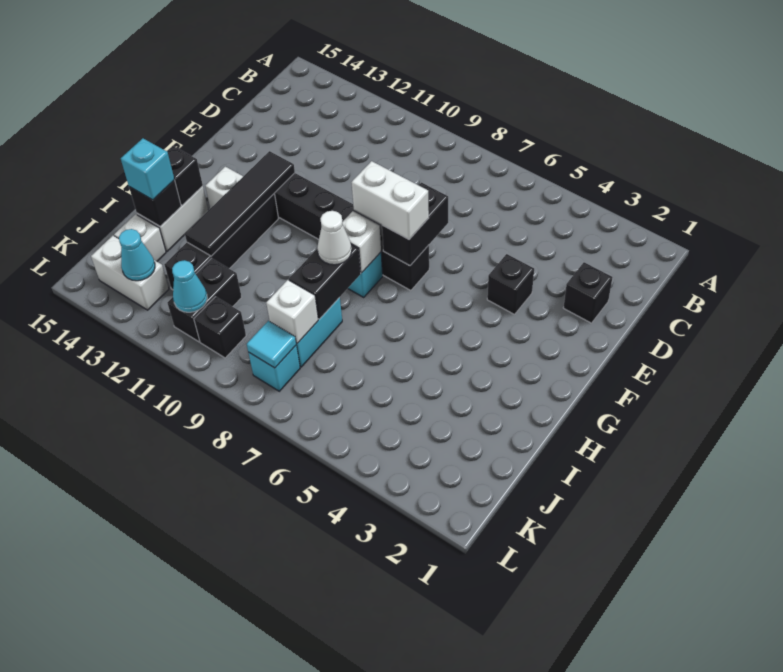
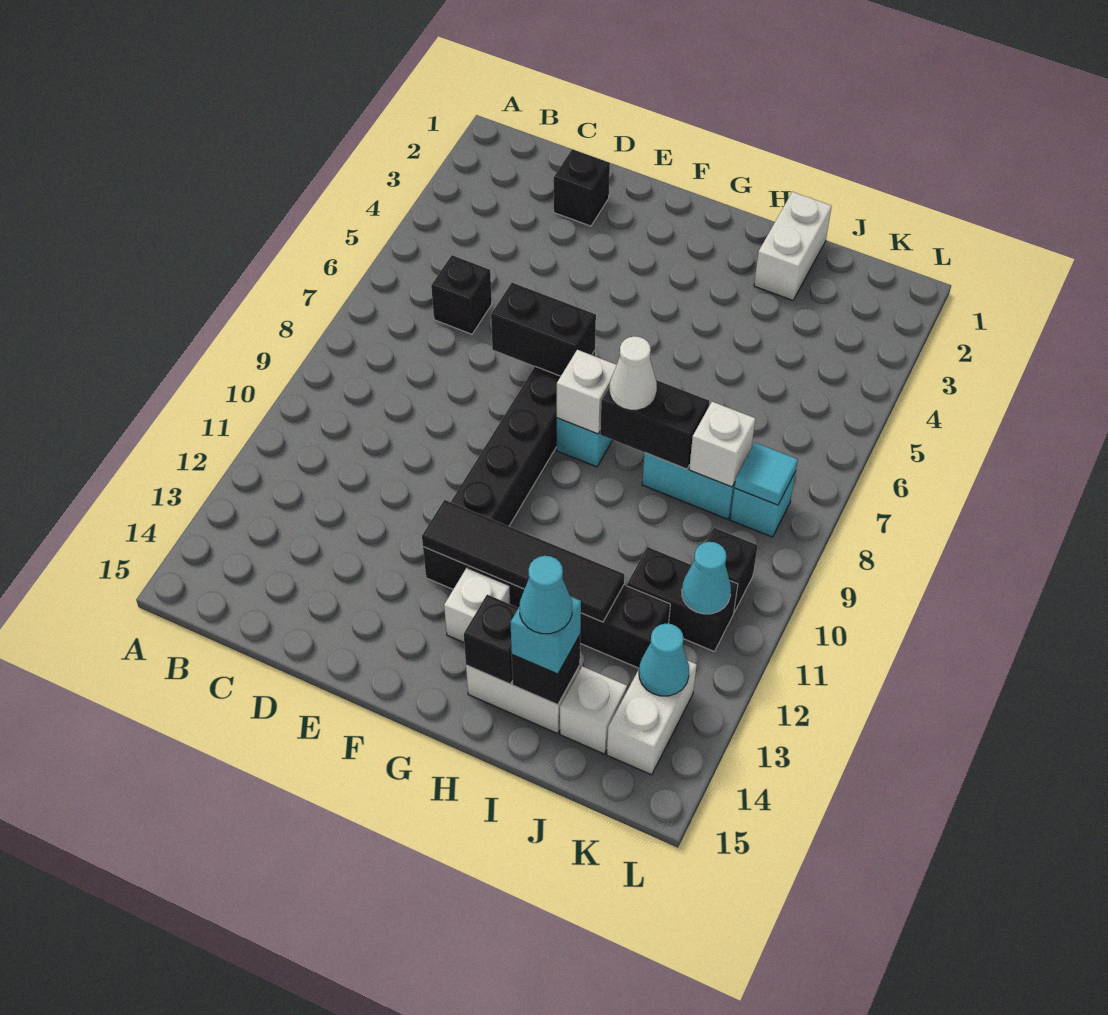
black 1x1 brick [487,254,534,315] -> black 1x1 brick moved to [431,255,492,334]
white 1x2 brick [351,161,429,239] -> white 1x2 brick moved to [754,192,832,300]
none -> cyan 1x1 cone [520,556,572,634]

